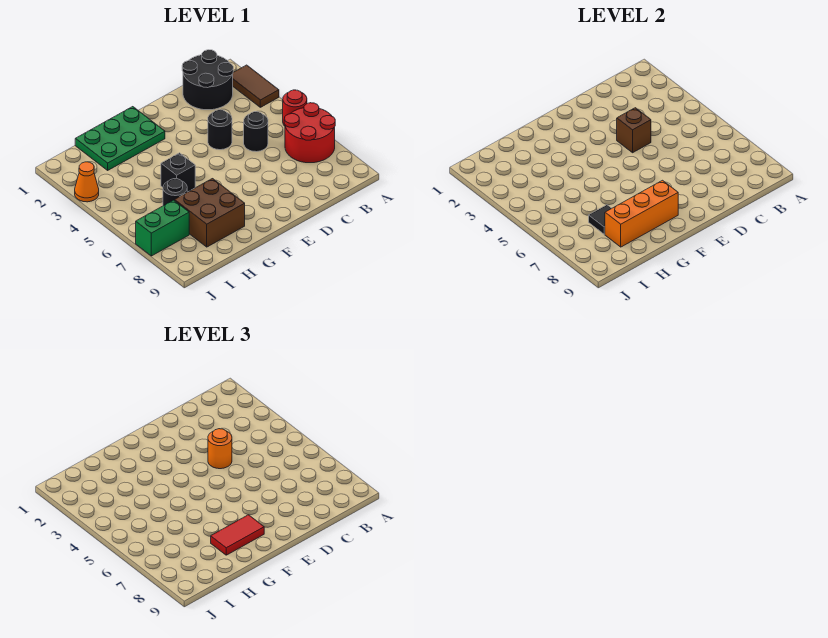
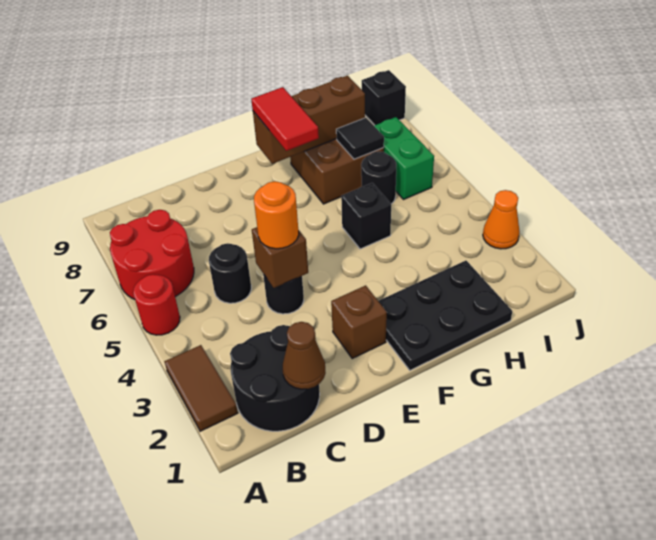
none -> brown 1x1 cone [283,322,326,389]
none -> brown 1x1 brick [331,285,387,358]
green 2x3 plate [75,107,165,170] -> black 2x3 plate [379,261,512,370]
orange 1x3 brick [605,180,678,247] -> brown 1x3 brick [253,76,365,164]
red 1x2 tile [211,515,264,555] -> red 1x2 tile turned to [251,87,319,151]
green 1x2 brick [136,200,189,256] -> green 1x2 brick turned to [374,117,434,200]
none -> black 1x1 brick [362,70,406,125]

